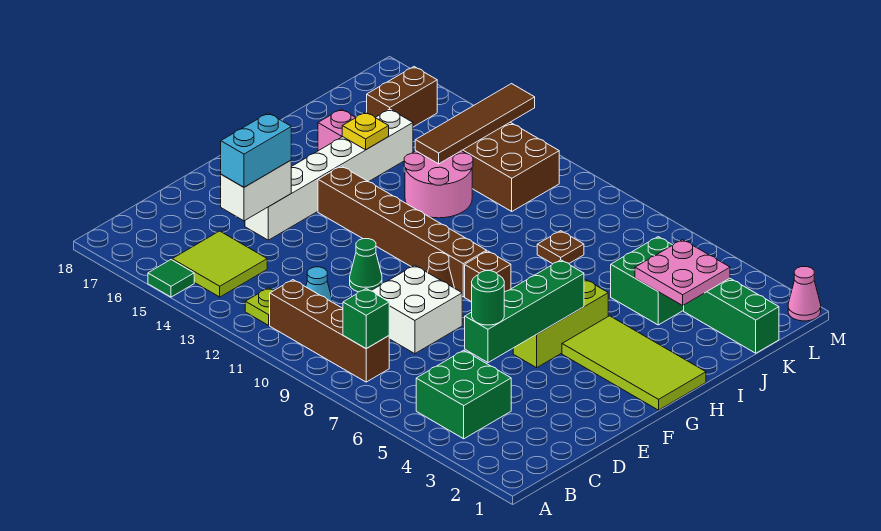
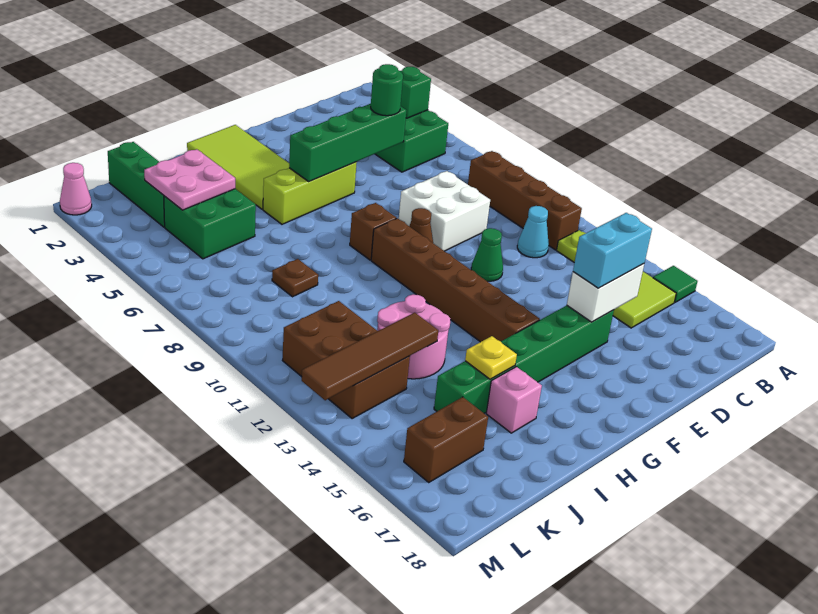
green 1x1 brick [343,289,389,349] -> green 1x1 brick moved to [400,67,431,118]
white 1x6 brick [245,109,413,240] -> green 1x6 brick [434,306,614,413]

